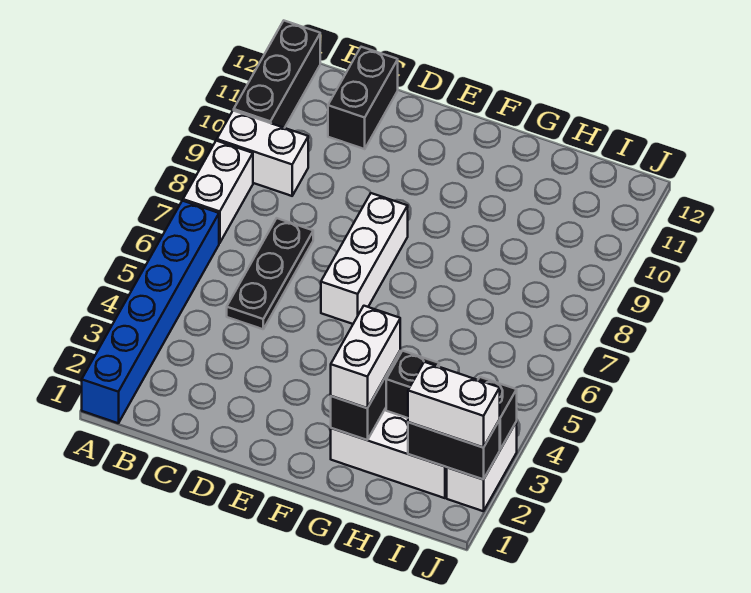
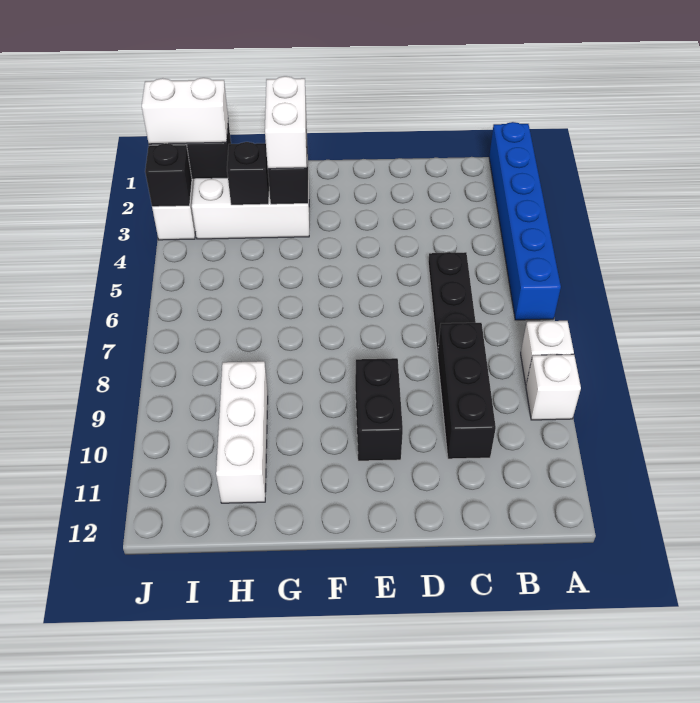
white 1x2 brick [183,141,253,243] -> white 1x1 brick [521,321,574,384]
white 1x2 brick [217,111,308,196] -> white 1x1 brick [526,354,581,420]
black 1x3 brick [234,21,320,128] -> black 1x3 brick moved to [437,323,496,459]
black 1x2 brick [328,47,398,149] -> black 1x2 brick moved to [355,358,403,461]
white 1x3 brick [321,193,408,324] -> white 1x3 brick moved to [216,361,268,503]

